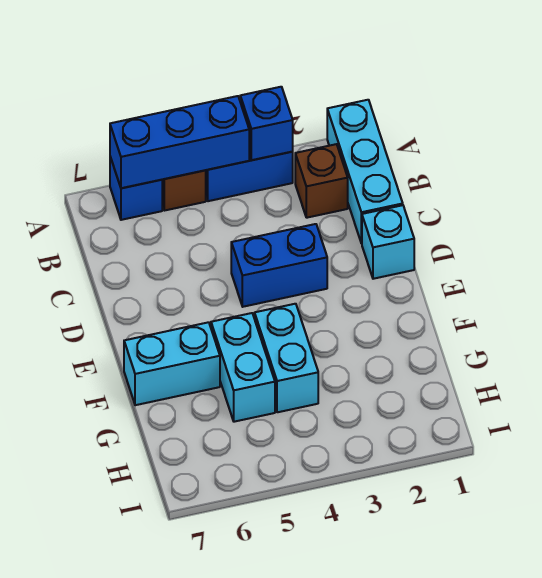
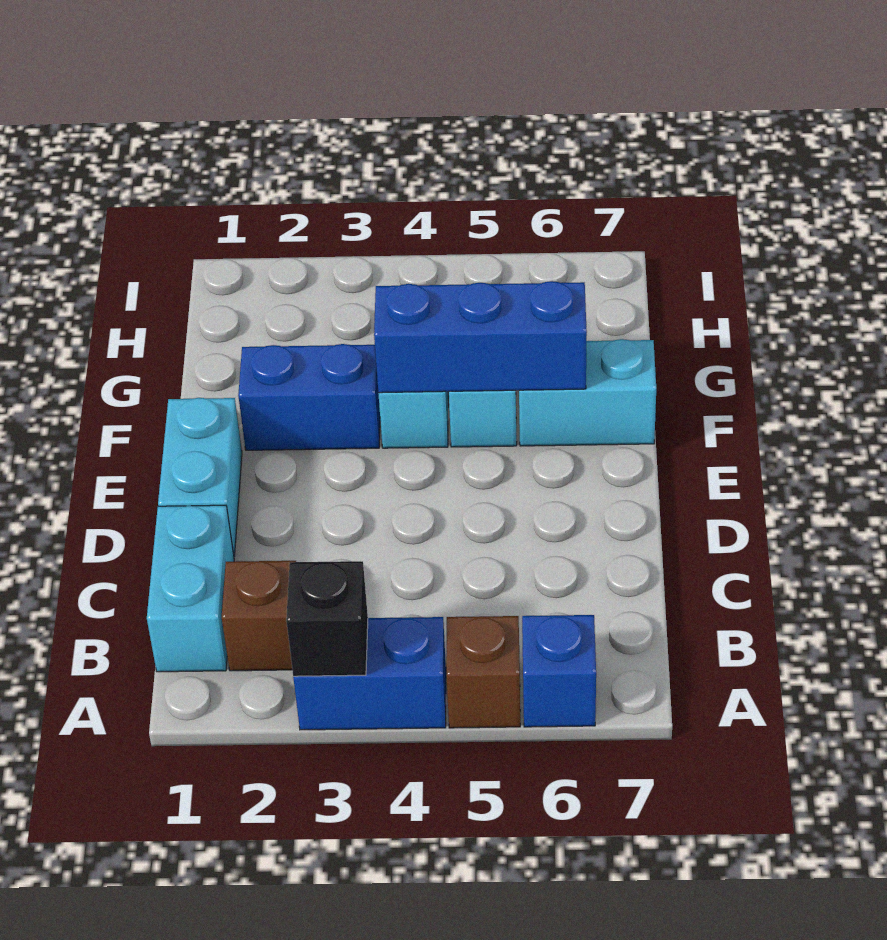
cyan 1x3 brick [327,100,403,244] -> cyan 1x2 brick [147,505,234,672]
blue 1x1 brick [240,87,293,160] -> black 1x1 brick [286,561,368,676]
blue 1x3 brick [110,96,249,188] -> blue 1x3 brick moved to [374,281,587,393]
cyan 1x1 brick [362,205,414,279] -> cyan 1x2 brick [158,398,242,556]
blue 1x2 brick [231,224,327,307] -> blue 1x2 brick moved to [238,344,380,450]

